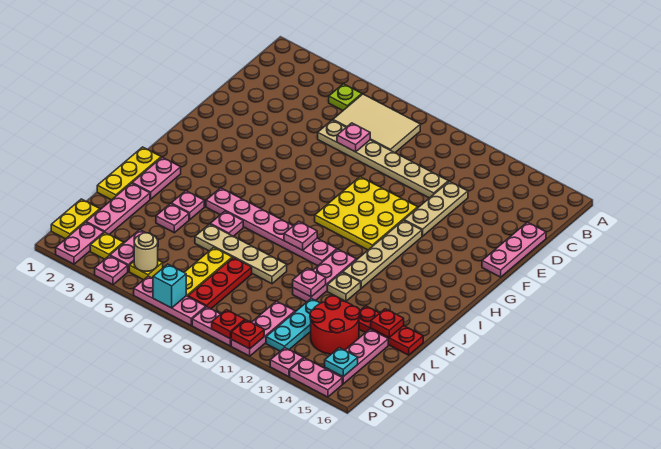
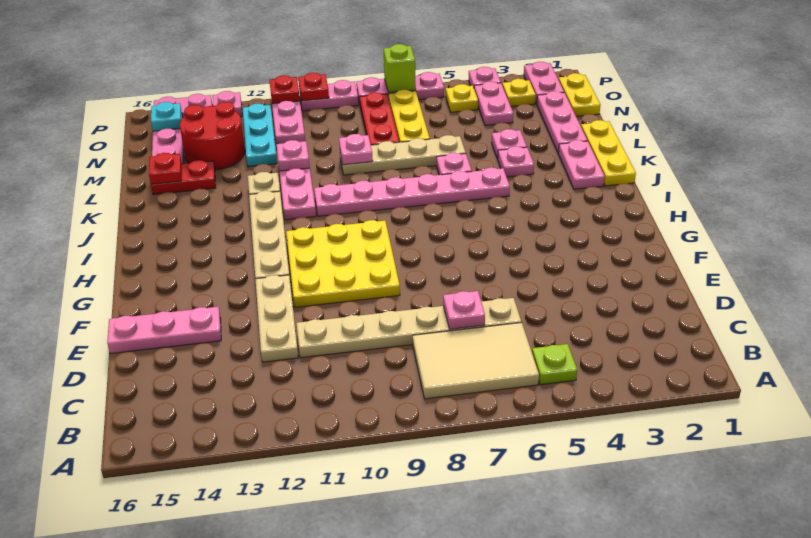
pink 1x3 plate [482,222,546,277] -> pink 1x3 plate turned to [107,307,221,354]
pink 1x1 plate [284,221,317,250] -> pink 1x1 plate moved to [339,134,373,165]
red 1x3 plate [359,306,423,355] -> red 1x2 plate [151,160,216,195]
tan 1x1 round brick [134,233,158,271] -> none
cyan 1x1 brick [153,264,186,308] -> lime 1x1 brick [384,44,416,93]

